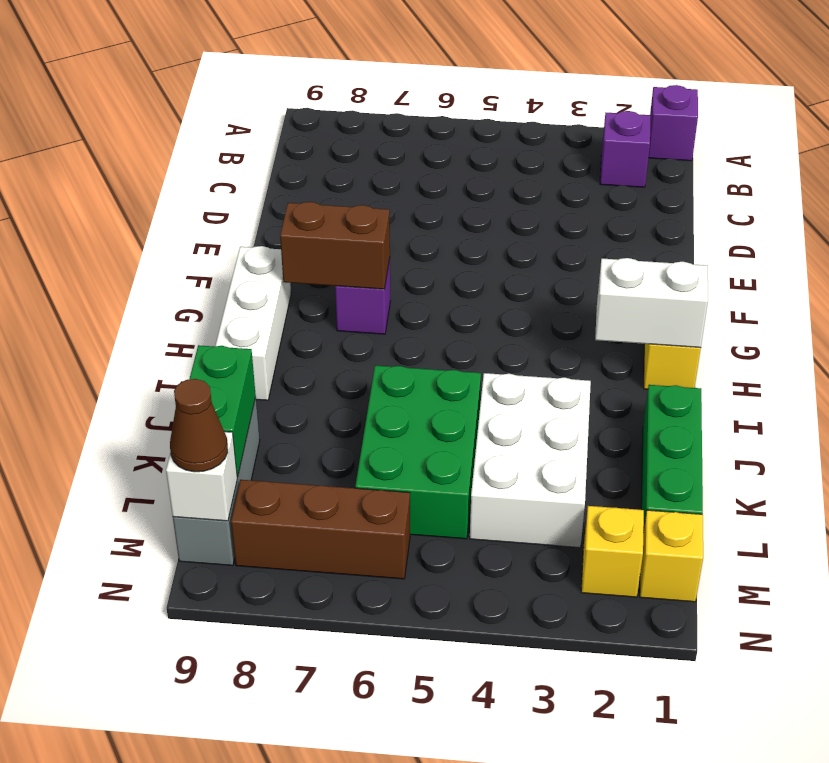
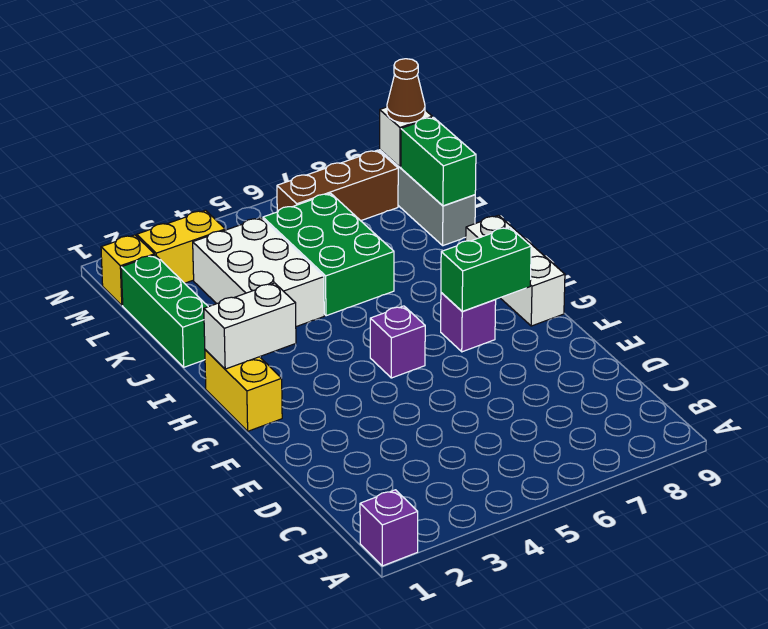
purple 1x1 brick [600,111,651,187] -> purple 1x1 brick moved to [370,306,425,378]
brown 1x2 brick [280,202,390,289] -> green 1x2 brick [441,227,531,311]
yellow 1x1 brick [581,506,644,597] -> yellow 1x2 brick [137,210,225,283]

